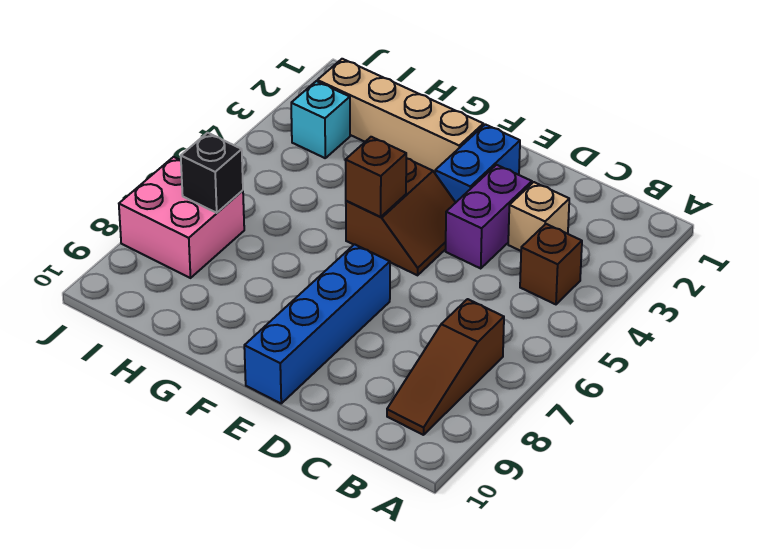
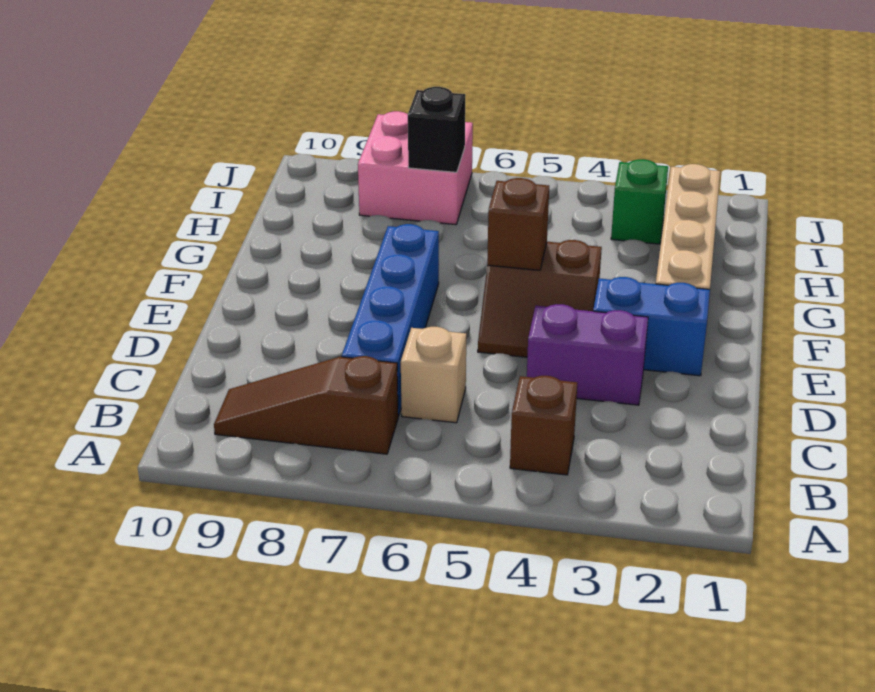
tan 1x1 brick [508,182,569,251] -> tan 1x1 brick moved to [401,327,466,423]
blue 1x4 brick [244,244,390,403] -> blue 1x4 brick turned to [342,224,439,416]
cyan 1x1 brick [291,81,350,158] -> green 1x1 brick [611,159,668,244]

